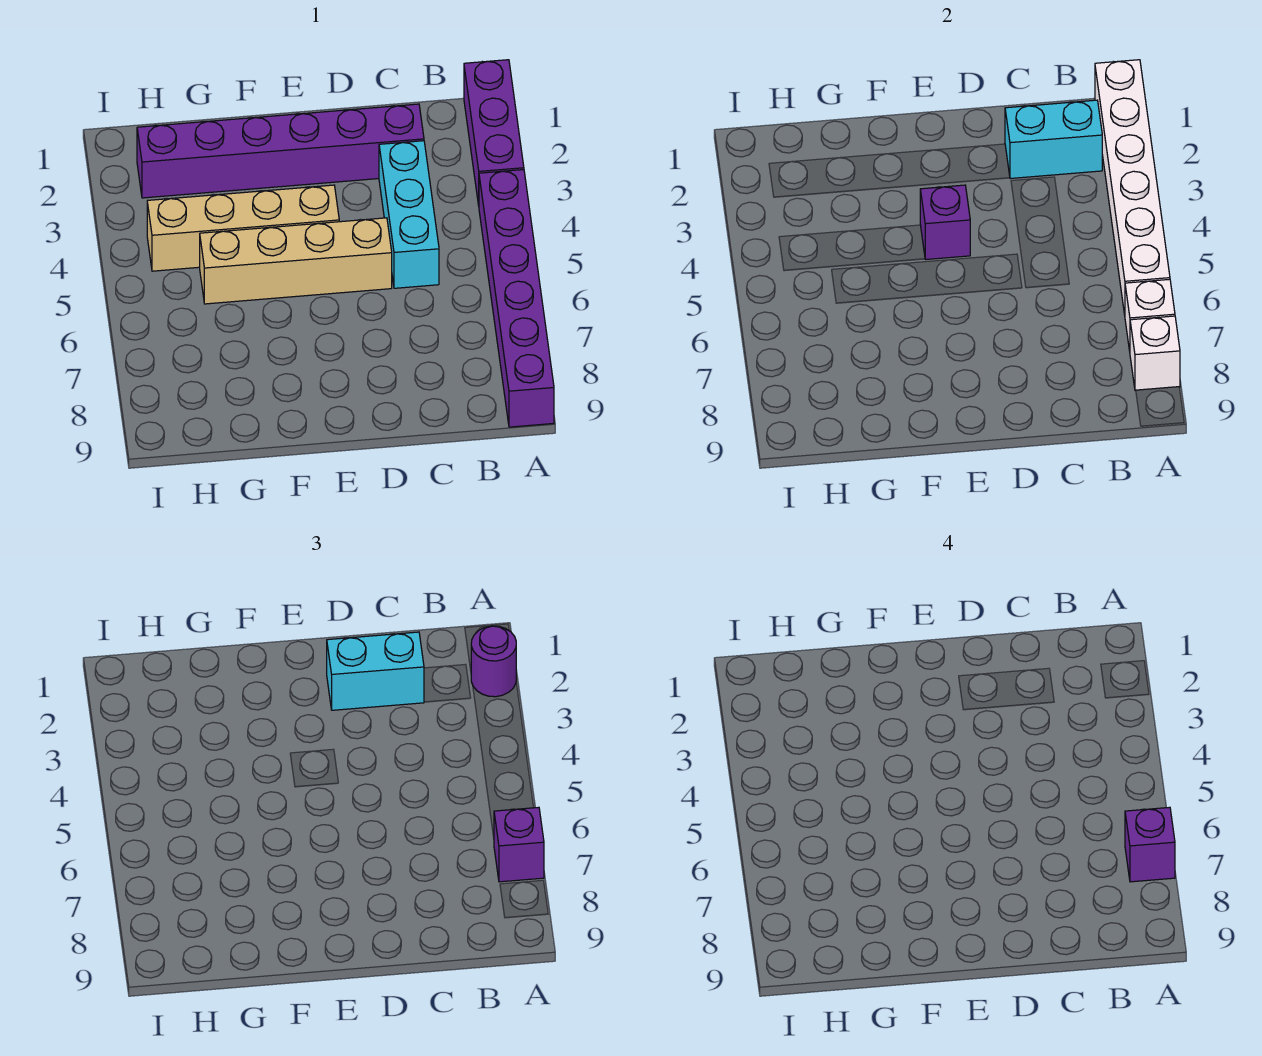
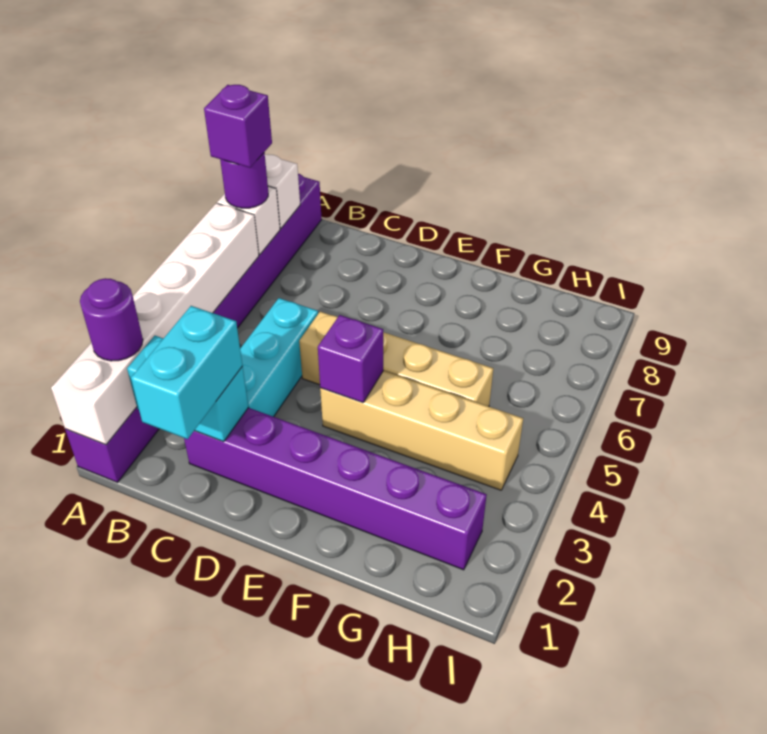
purple 1x1 brick [494,807,544,882] -> purple 1x1 round brick [220,153,268,208]
cyan 1x2 brick [327,632,424,710] -> cyan 1x2 brick turned to [131,306,243,439]

